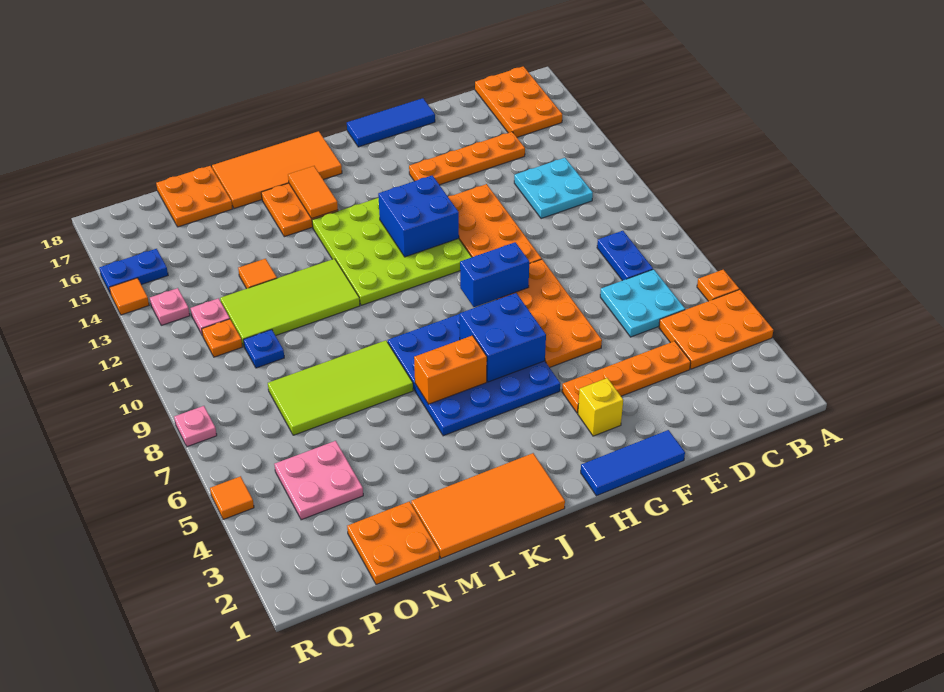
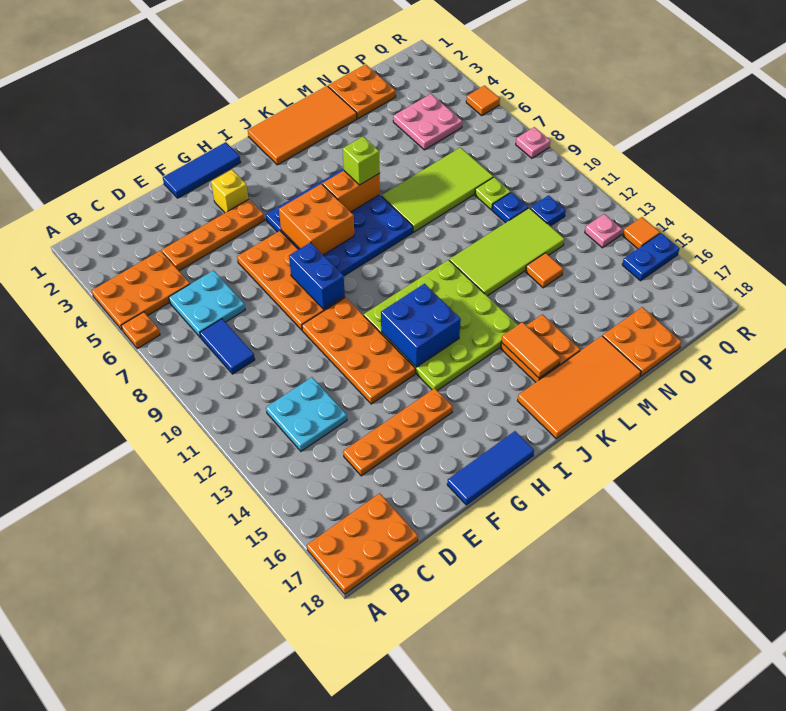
orange 2x3 plate [475,66,562,137] -> orange 2x3 plate turned to [307,493,418,594]
blue 1x2 plate [597,231,653,281] -> blue 1x2 tile [200,319,255,374]
blue 1x2 brick [460,242,529,307] -> blue 1x2 brick turned to [289,242,345,309]
blue 2x2 brick [460,293,546,382] -> orange 2x2 brick [279,184,354,255]
none -> lime 1x1 brick [343,137,380,185]
none -> lime 1x1 plate [475,177,511,210]
orange 1x1 plate [202,319,242,357] -> blue 1x1 plate [530,195,566,226]
pink 1x1 plate [191,298,230,336] -> none

